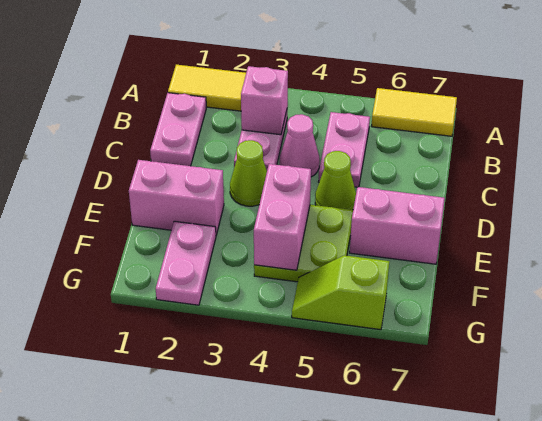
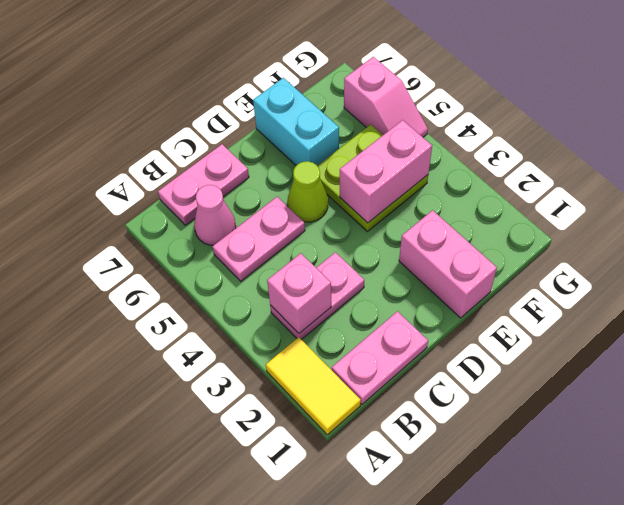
yellow 1x2 tile [372,88,457,136] -> none
pink 1x1 cone [280,114,320,177] -> pink 1x1 cone moved to [194,185,236,245]
lime 1x1 cone [230,140,267,206] -> none
pink 1x2 brick [350,187,445,264] -> cyan 1x2 brick [253,78,339,165]
pink 1x2 plate [156,221,216,305] -> pink 1x2 plate moved to [158,144,249,225]
lime 1x2 slope [292,255,389,330] -> pink 1x2 slope [344,57,428,137]

